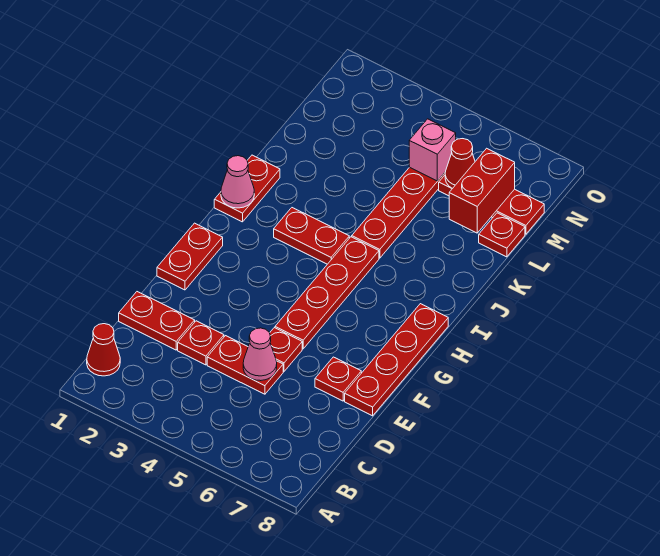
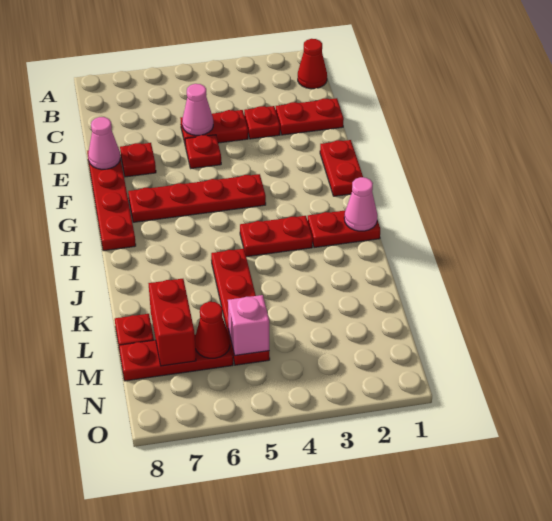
none -> pink 1x1 cone [88,117,120,169]
red 1x4 plate [275,237,379,349] -> red 1x4 plate turned to [128,174,266,222]
red 1x2 plate [214,155,280,222] -> red 1x2 plate turned to [308,211,380,248]

